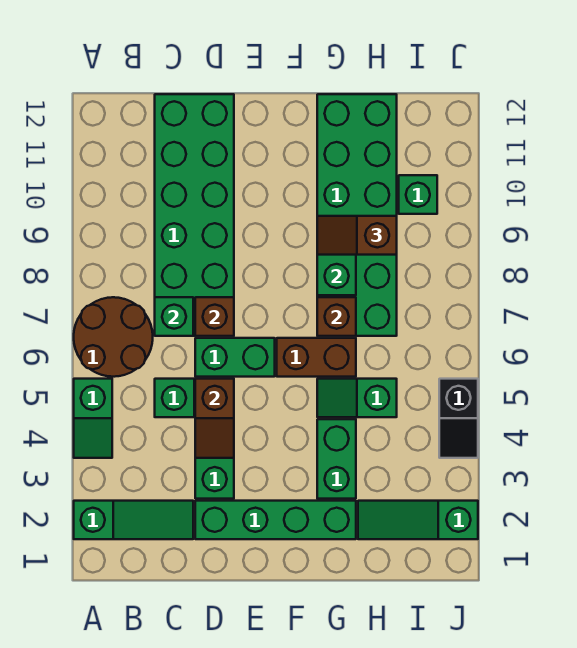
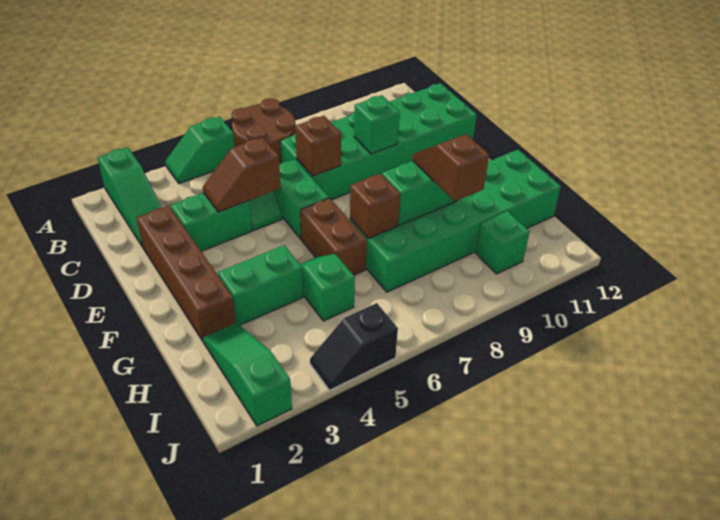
green 1x1 brick [155,297,193,336] -> green 1x1 brick moved to [354,95,400,154]
green 1x4 brick [195,501,356,539] -> brown 1x4 brick [137,206,236,341]

